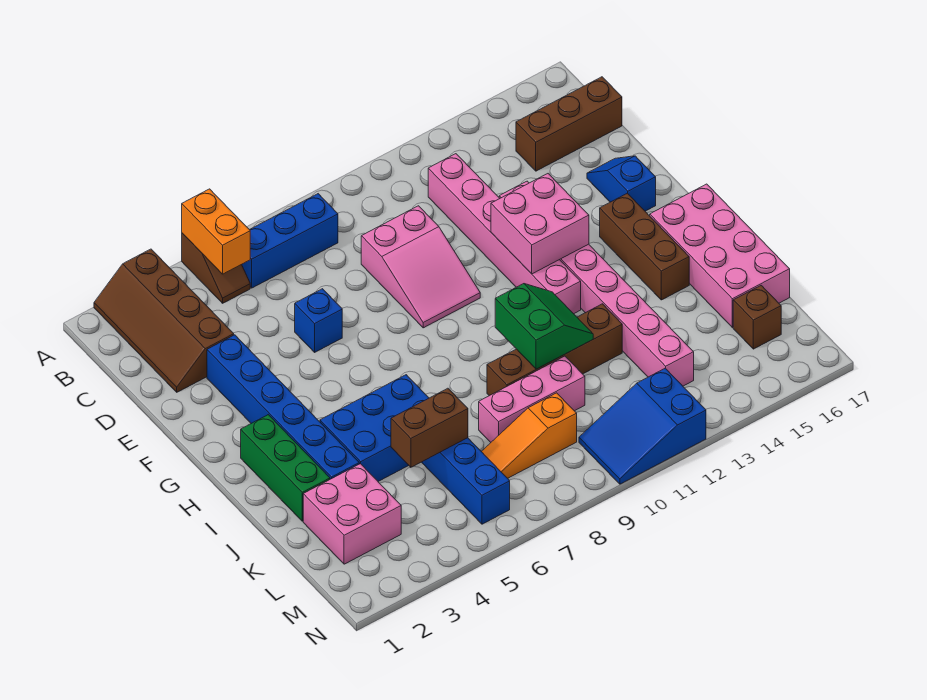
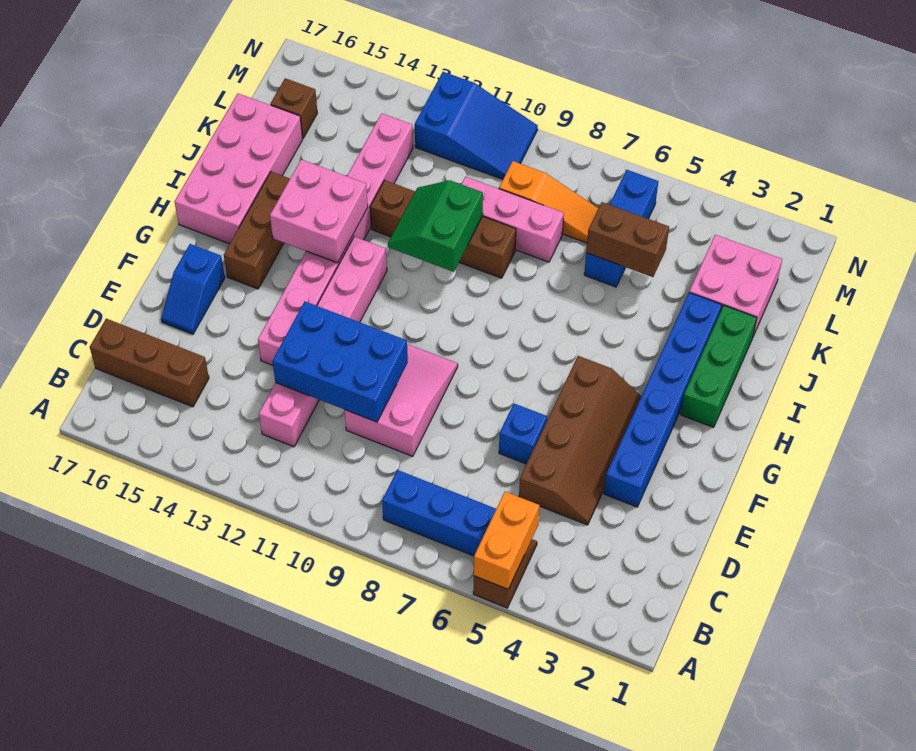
brown 2x4 slope [94,249,234,392] -> brown 2x4 slope moved to [519,356,641,525]
pink 2x2 brick [491,174,589,274] -> pink 2x2 brick moved to [270,159,368,263]
blue 2x3 brick [320,375,429,481] -> blue 2x3 brick moved to [272,302,408,422]

